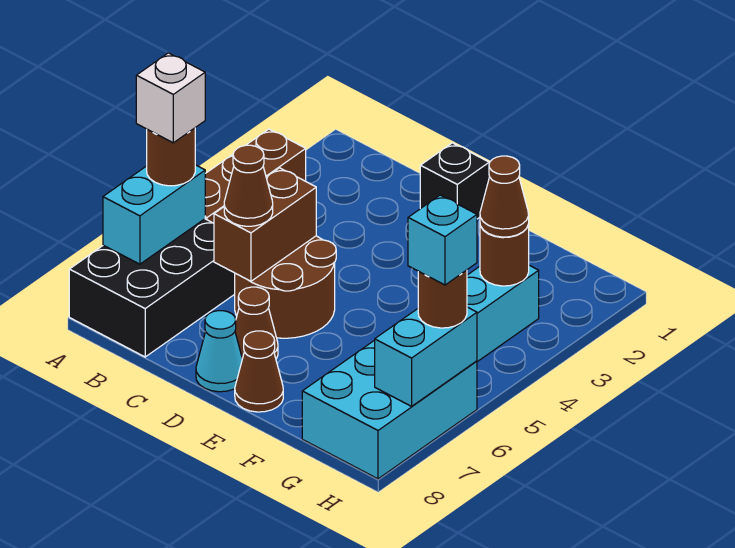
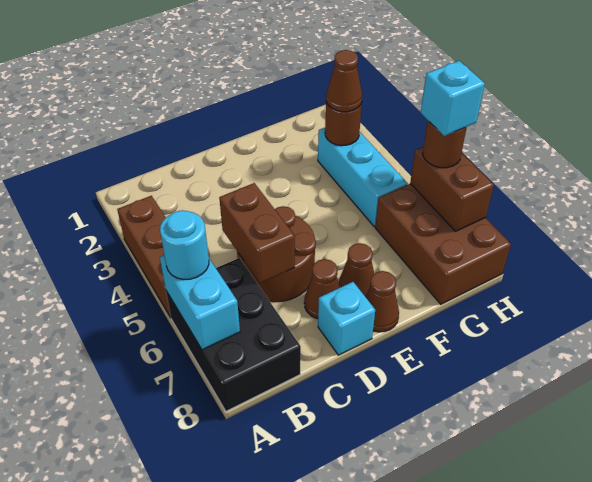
brown 1x1 round brick [147,128,195,186] -> cyan 1x1 round brick [160,210,209,279]
white 1x1 brick [136,53,205,143] -> none
brown 1x1 cone [224,145,273,226] -> brown 1x1 cone moved to [339,243,374,297]
black 1x1 brick [420,143,489,219] -> none
cyan 1x1 cone [196,311,242,392] -> cyan 1x1 brick [318,282,375,355]
cyan 2x3 brick [302,340,477,479] -> brown 2x3 brick [375,184,511,304]
cyan 1x2 brick [375,307,477,406] -> brown 1x2 brick [410,147,494,231]

